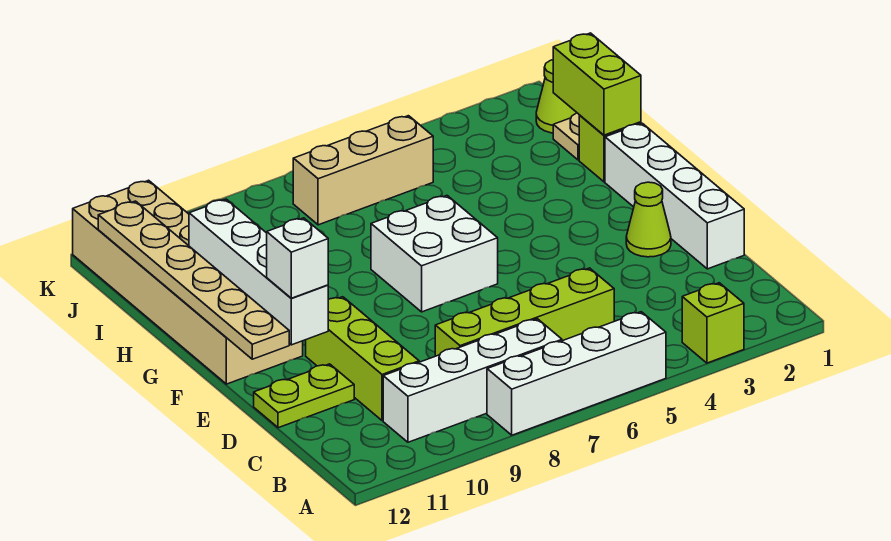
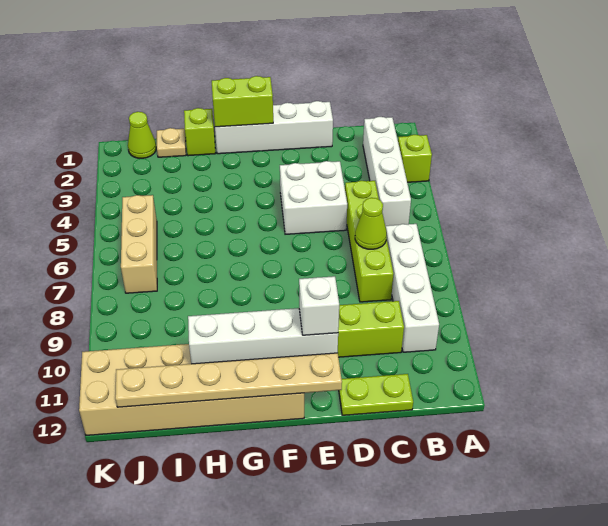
white 1x4 brick [487,312,666,435] -> white 1x4 brick moved to [363,117,411,226]
lime 1x2 plate [254,364,354,428] -> lime 1x2 plate turned to [339,374,413,415]
lime 1x1 cone [626,182,671,257] -> lime 1x1 cone moved to [355,198,387,249]
white 2x2 brick [371,196,498,312] -> white 2x2 brick moved to [280,161,347,234]
lime 1x2 brick [553,33,641,135] -> lime 1x2 brick moved to [212,76,273,127]

